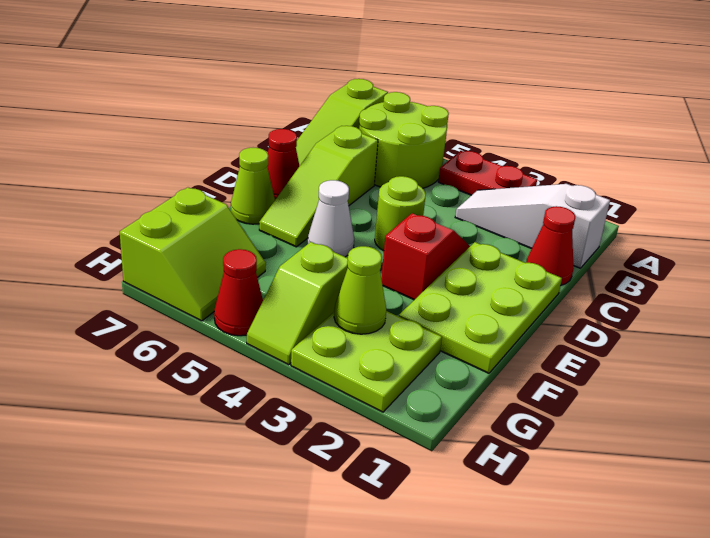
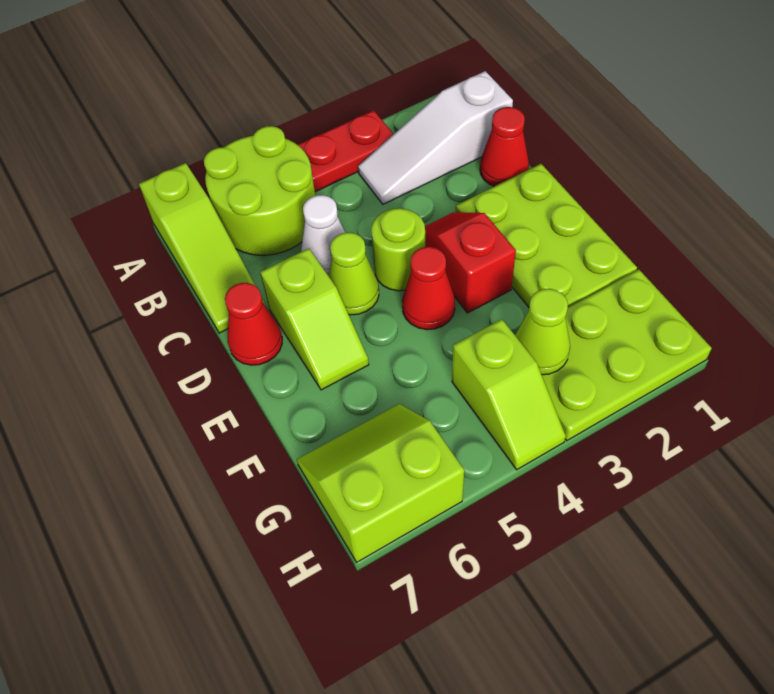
lime 1x3 slope [259,126,378,247] -> lime 1x2 slope [260,248,369,390]
white 1x1 cone [308,180,354,257] -> white 1x1 cone moved to [301,195,345,276]
lime 1x1 cone [231,148,275,224] -> lime 1x1 cone moved to [329,233,379,315]
lime 2x2 plate [291,311,442,412] -> lime 2x3 plate [542,270,711,441]
lime 2x2 slope [120,187,266,321] -> lime 2x2 slope turned to [297,404,464,562]
red 1x1 cone [214,249,263,336] -> red 1x1 cone moved to [402,247,455,330]

